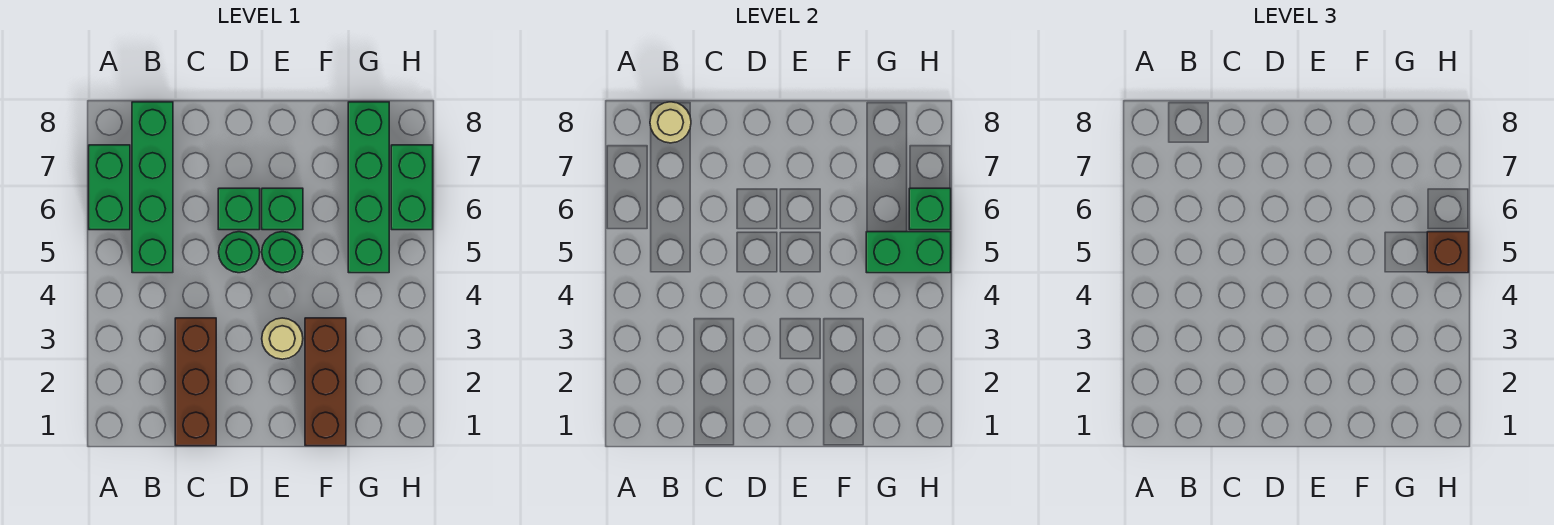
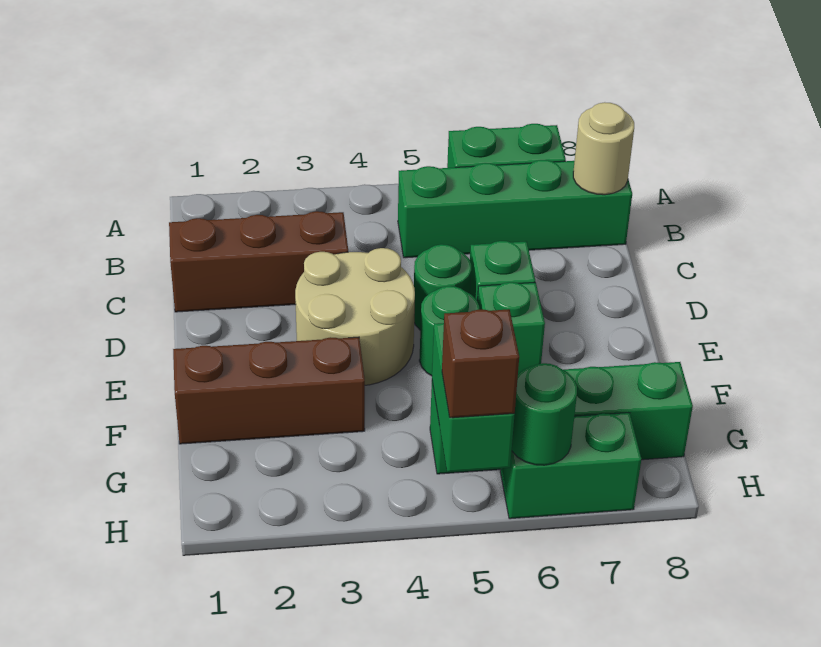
tan 1x1 round brick [262,318,303,359] -> tan 2x2 round brick [295,248,415,385]
green 1x1 brick [909,188,951,230] -> green 1x1 round brick [512,363,577,465]

